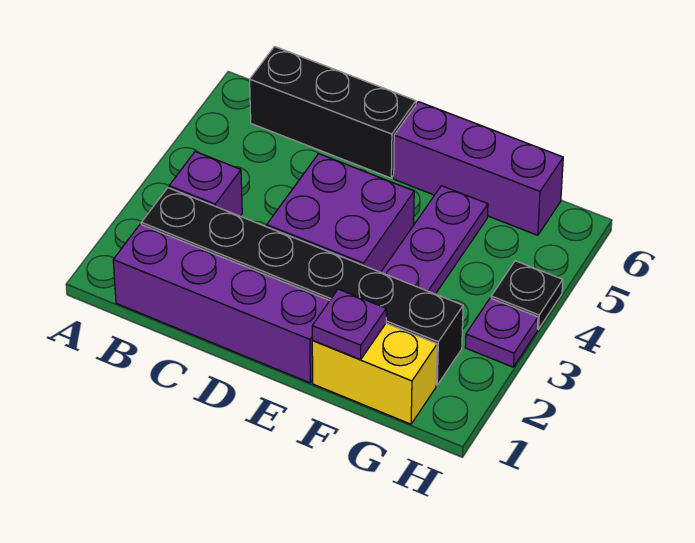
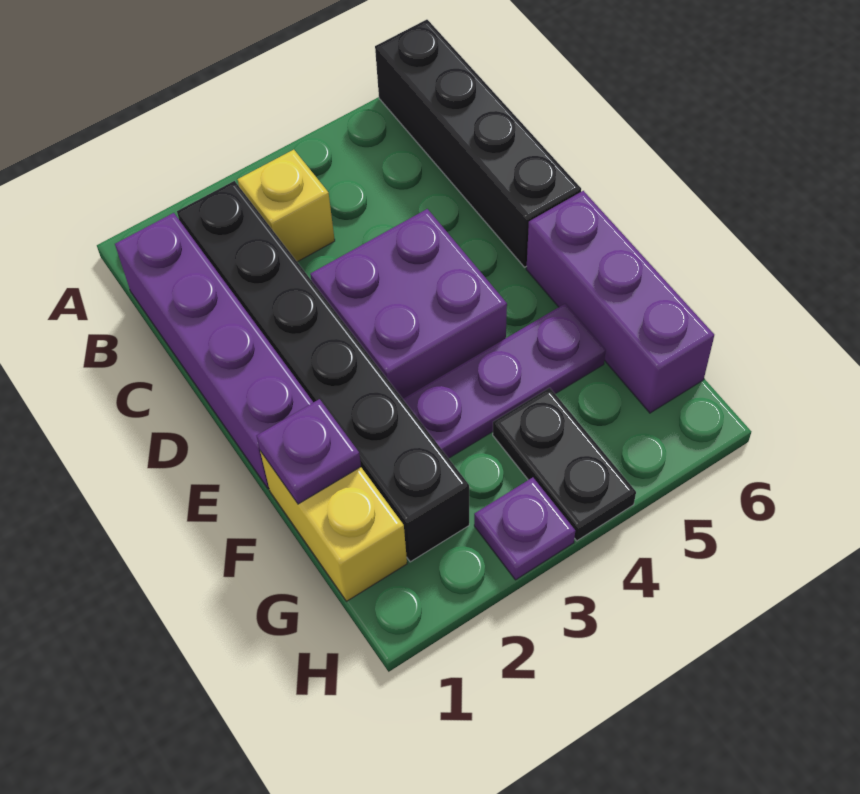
purple 1x1 brick [169,152,242,216] -> yellow 1x1 brick [238,150,335,262]
black 1x3 brick [250,47,416,178] -> black 1x4 brick [375,20,581,267]
black 1x1 plate [491,261,563,329] -> black 1x2 plate [493,388,636,541]

